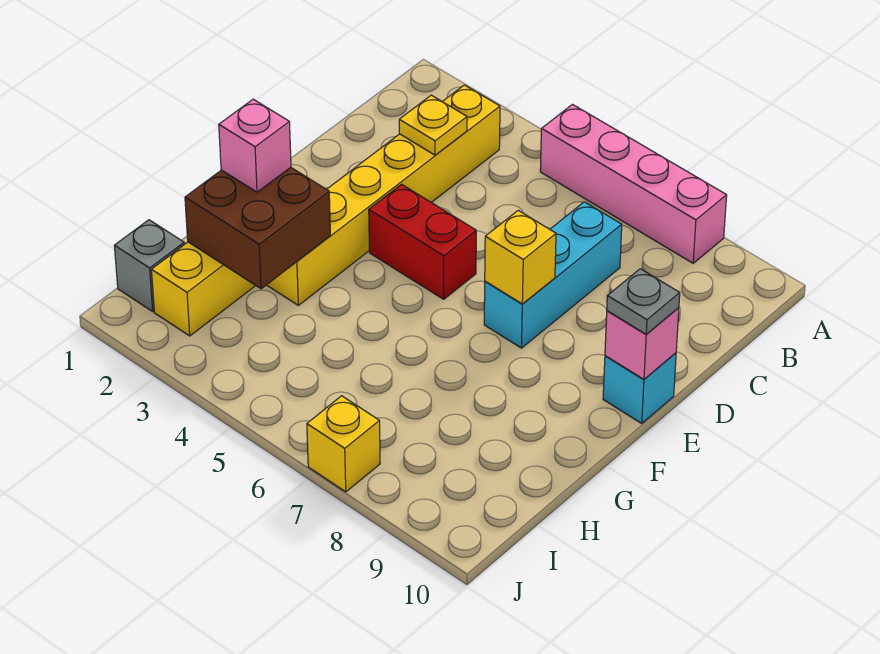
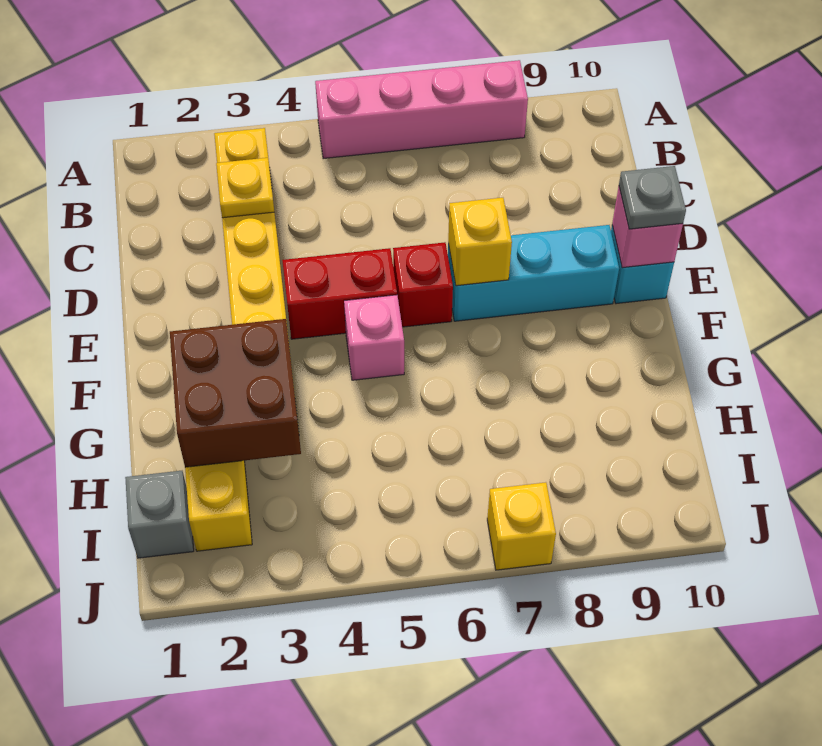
cyan 1x3 brick [484,202,622,348] -> cyan 1x3 brick turned to [448,225,619,321]
none -> red 1x1 brick [393,242,453,327]
pink 1x1 brick [219,99,291,192] -> pink 1x1 brick moved to [344,295,404,380]

